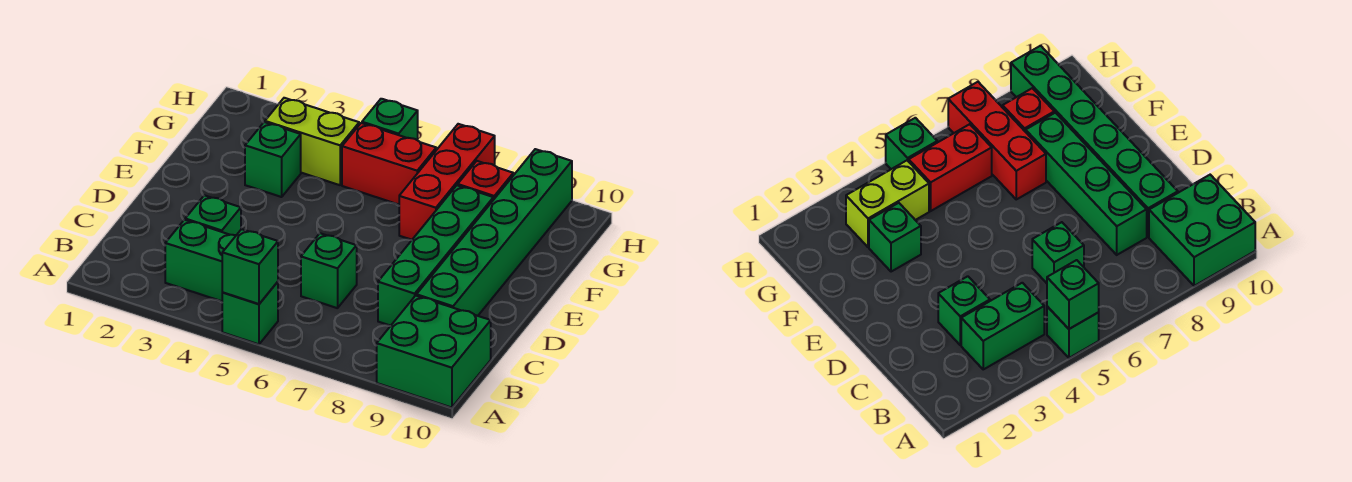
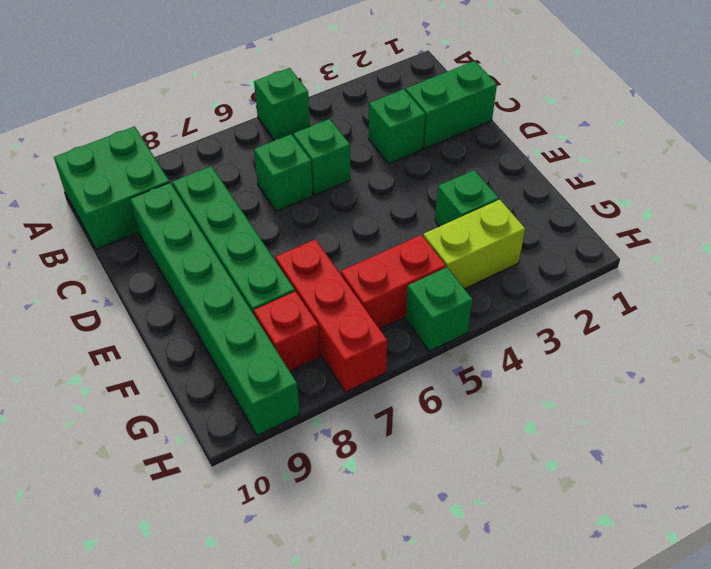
green 1x1 brick [222,229,278,304] -> green 1x1 brick moved to [293,119,350,195]
green 1x2 brick [165,220,236,301] -> green 1x2 brick moved to [406,61,497,149]

